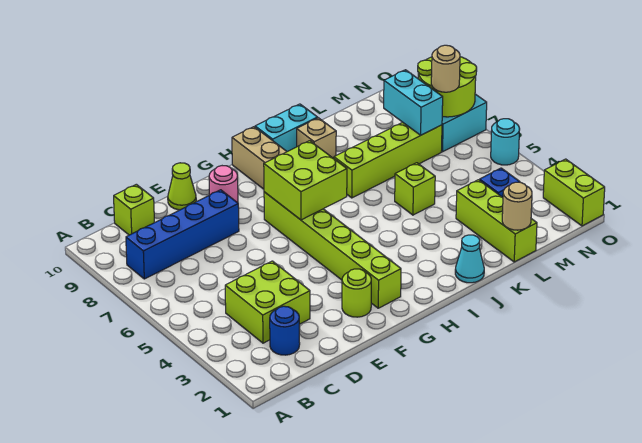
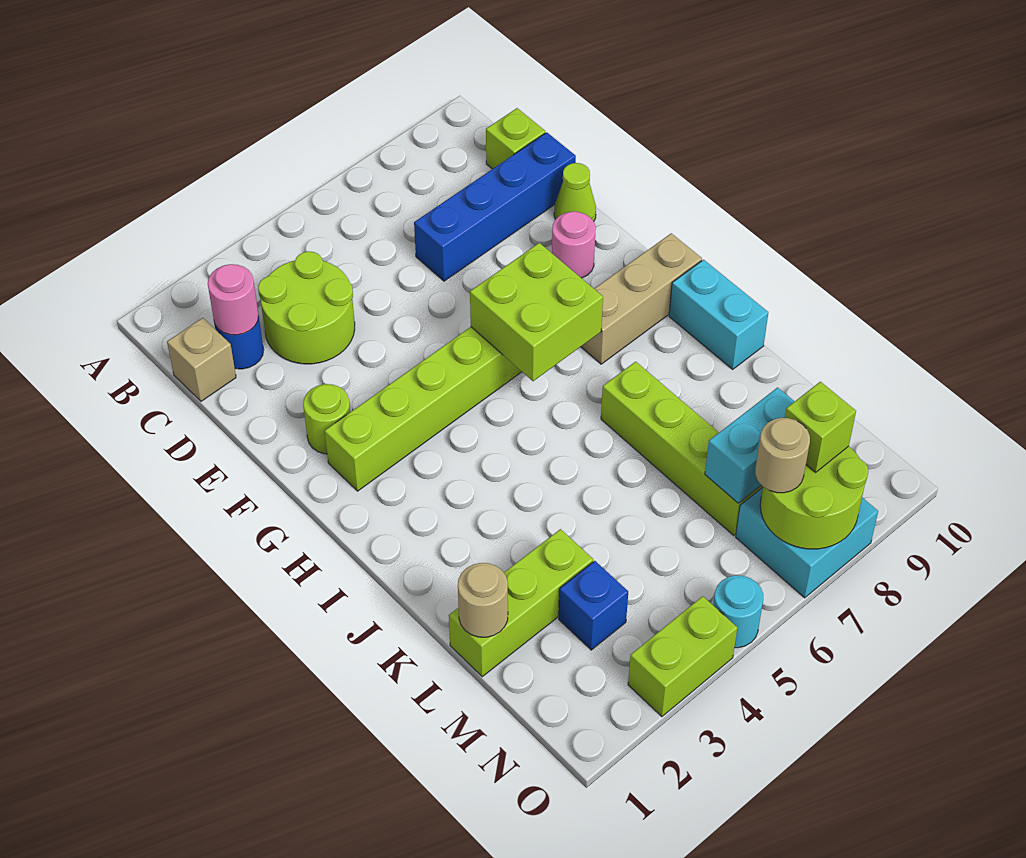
blue 1x4 brick [126,190,239,279] -> blue 1x4 brick turned to [414,132,576,281]
none -> pink 1x1 round brick [208,264,259,335]
lime 2x2 brick [225,261,310,343] -> lime 2x2 round brick [258,251,355,364]
cyan 1x1 cone [455,235,484,283] -> none
tan 1x1 brick [297,118,336,159] -> tan 1x1 brick moved to [167,318,236,401]
lime 1x1 brick [395,163,435,215] -> lime 1x1 brick moved to [785,382,856,472]
lime 1x2 brick [543,159,605,226] -> lime 1x2 brick moved to [628,596,737,717]

